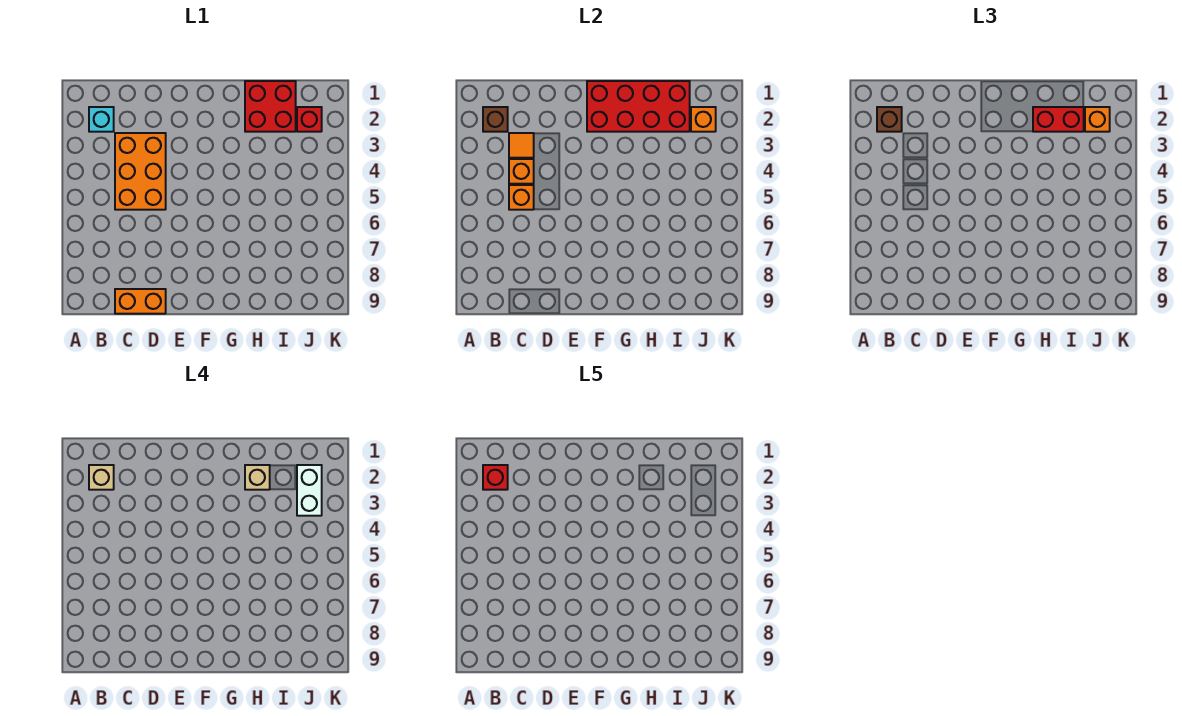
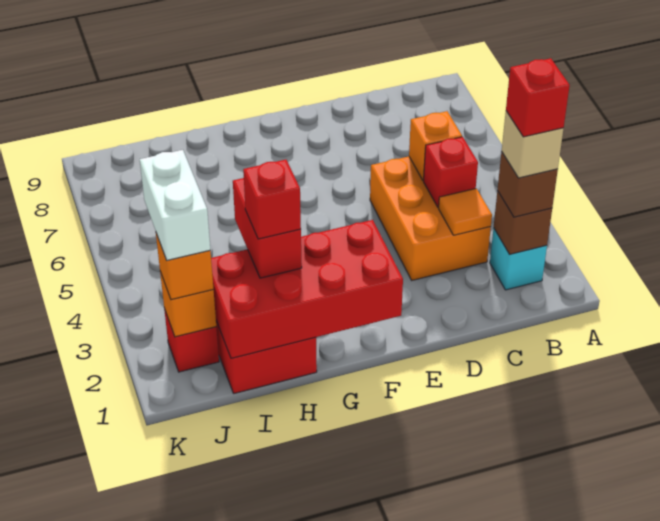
orange 1x1 brick [509,159,534,184] -> red 1x1 brick [424,137,478,207]
orange 1x2 brick [115,289,166,314] -> none
red 1x2 brick [1033,107,1084,132] -> red 1x2 brick turned to [233,178,302,278]
tan 1x1 brick [245,465,270,490] -> red 1x1 brick [243,160,301,239]

